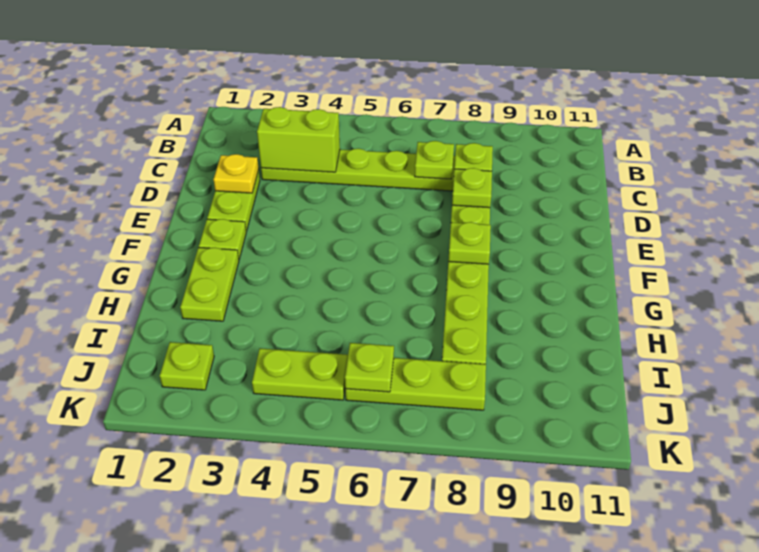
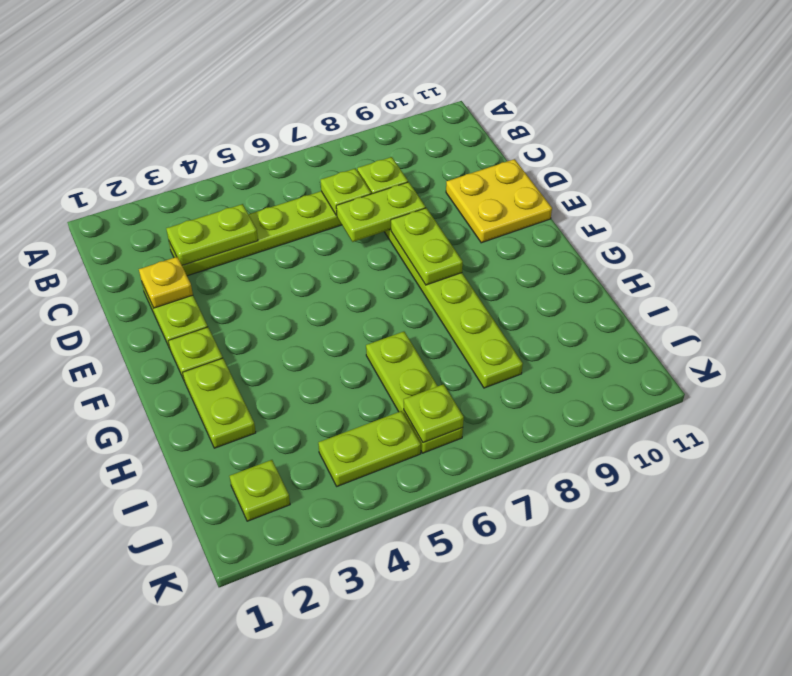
lime 1x2 brick [257,107,340,172] -> lime 1x2 plate [166,204,258,265]
lime 1x1 plate [452,168,492,208] -> lime 1x2 plate [336,182,426,242]
none -> yellow 2x2 plate [446,159,552,243]
lime 1x1 plate [448,222,491,264] -> lime 1x2 plate [391,208,463,285]
lime 1x3 plate [345,358,486,410] -> lime 1x3 plate turned to [366,332,463,453]

